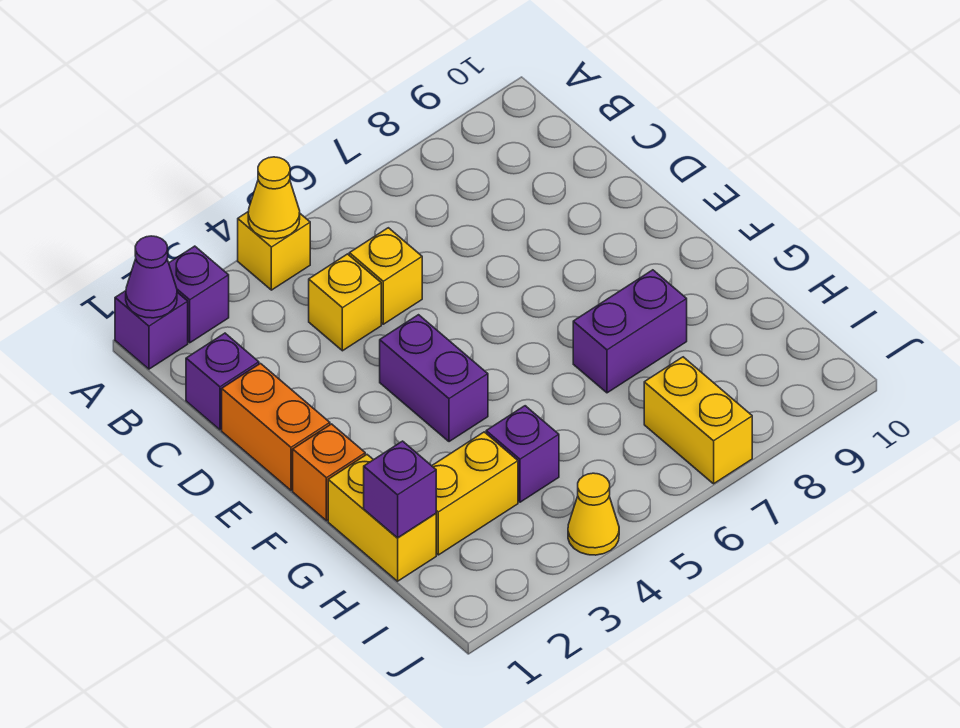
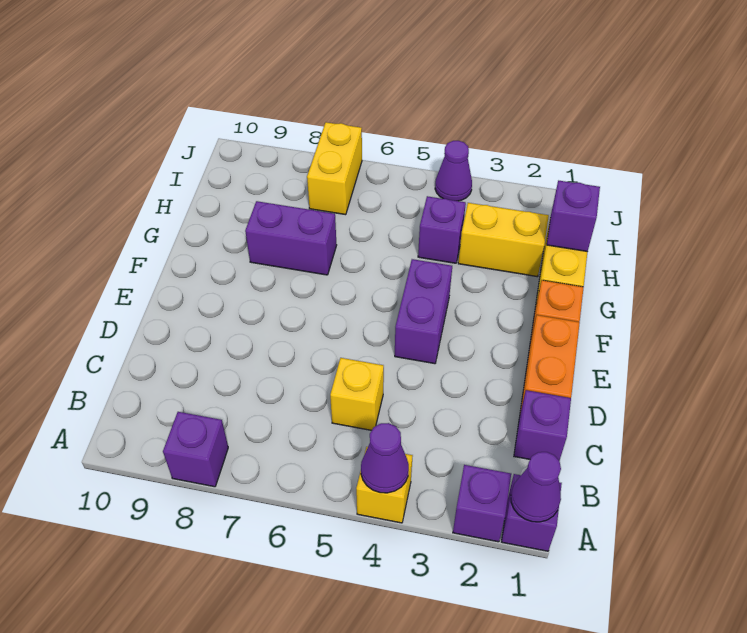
yellow 1x1 cone [248,157,300,239] -> purple 1x1 cone [361,423,409,493]
none -> purple 1x1 brick [163,412,228,487]
yellow 1x1 brick [309,254,381,351] -> none
yellow 1x1 cone [568,473,619,555] -> purple 1x1 cone [435,141,472,201]

